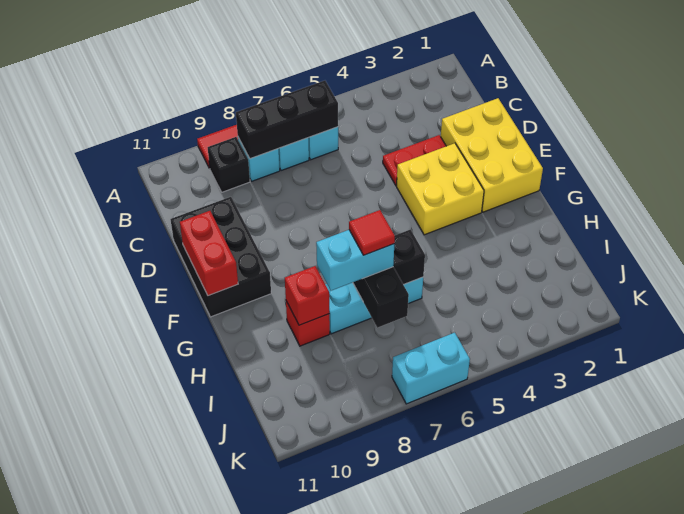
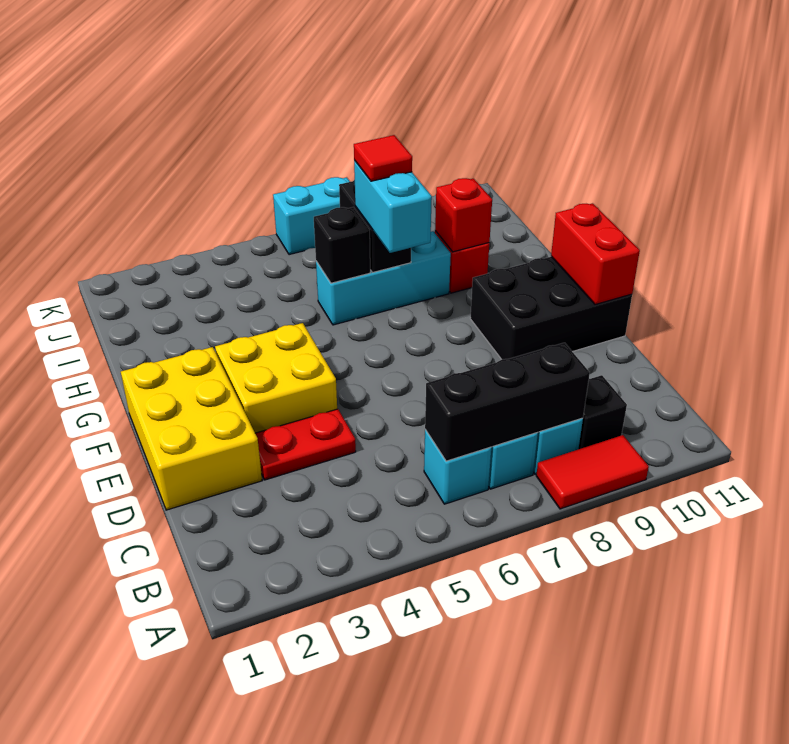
black 2x3 brick [171,197,271,317] -> black 2x3 brick turned to [470,257,632,359]
cyan 1x2 brick [316,230,394,291] -> cyan 1x2 brick turned to [354,160,432,253]

